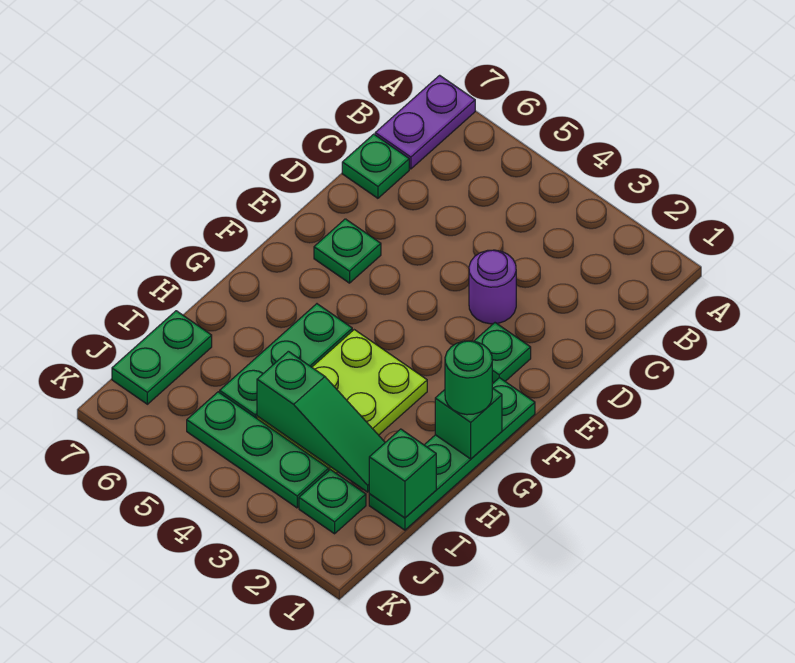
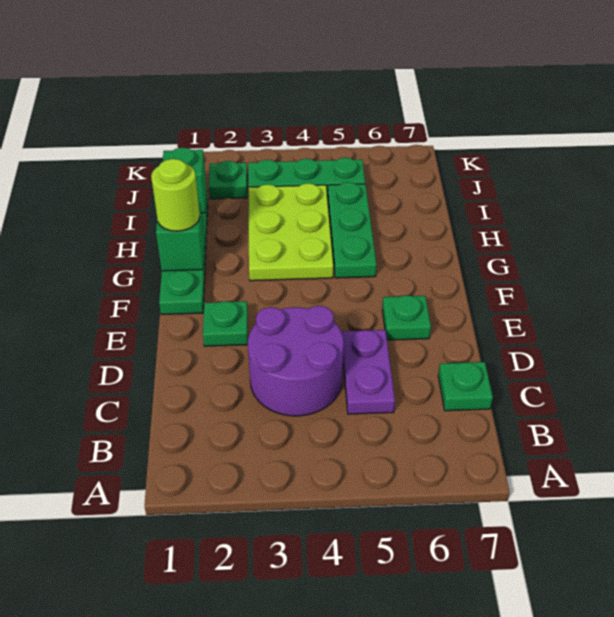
purple 1x2 plate [375,75,475,169] -> purple 1x2 plate moved to [342,330,395,414]
purple 1x1 round brick [469,250,516,324] -> purple 2x2 round brick [248,306,344,416]
green 1x1 round brick [445,341,492,415] -> lime 1x1 round brick [151,159,200,231]
green 1x3 slope [257,351,385,492] -> none
green 1x2 plate [112,311,212,404] -> none

